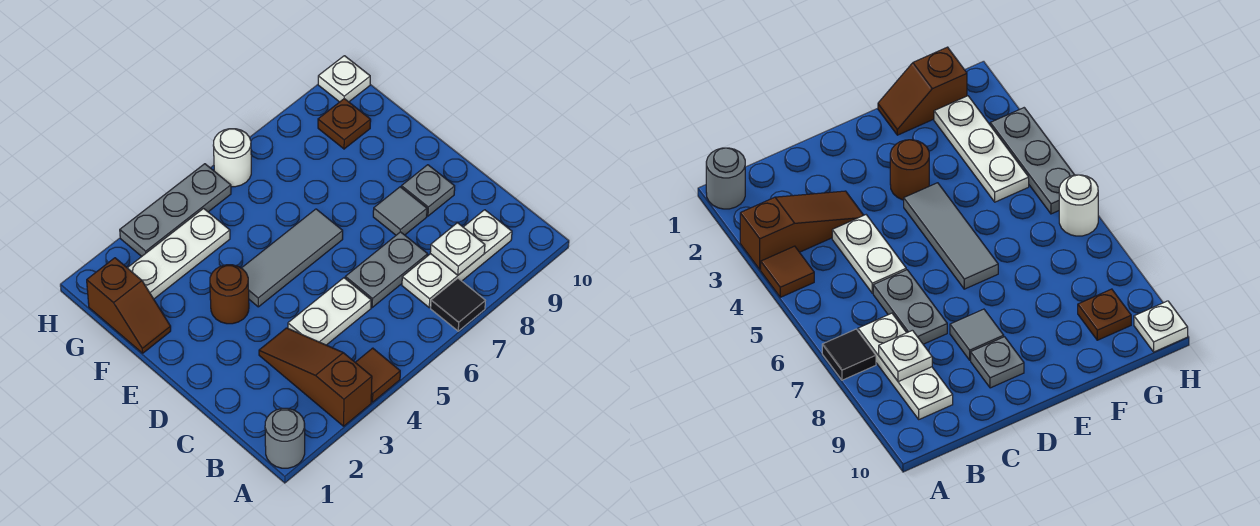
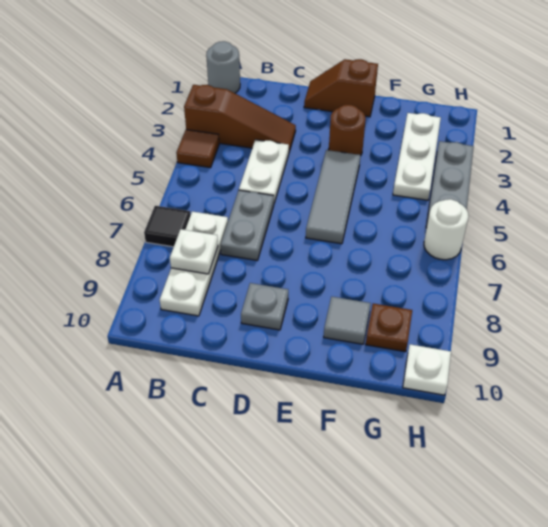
grey 1x1 tile [373,187,427,235] -> grey 1x1 tile moved to [324,297,371,344]
brown 1x2 slope [87,258,171,353] -> brown 1x2 slope moved to [304,59,378,117]

